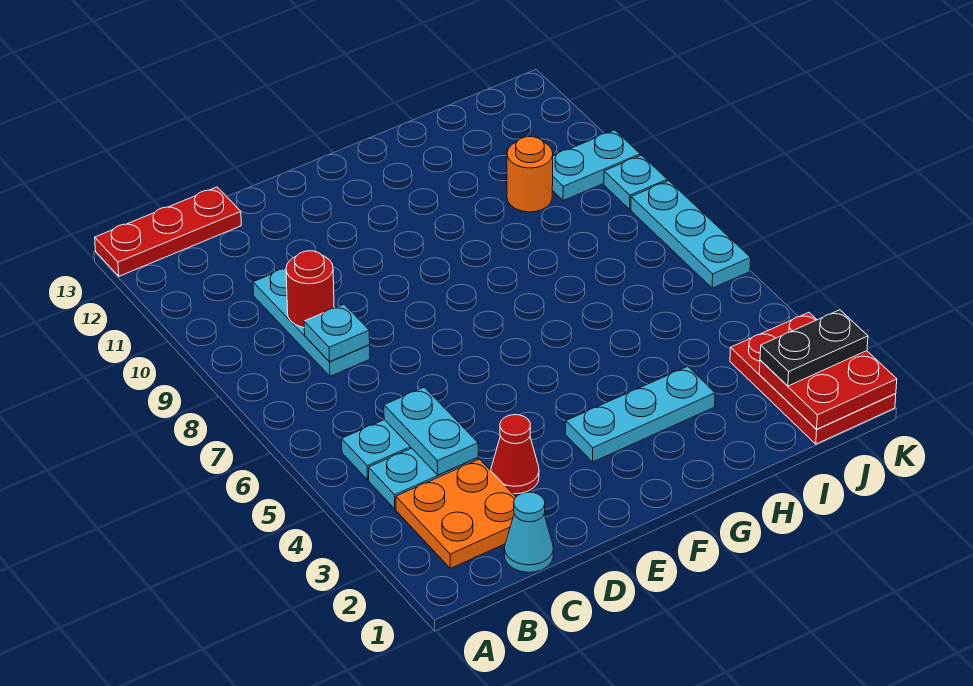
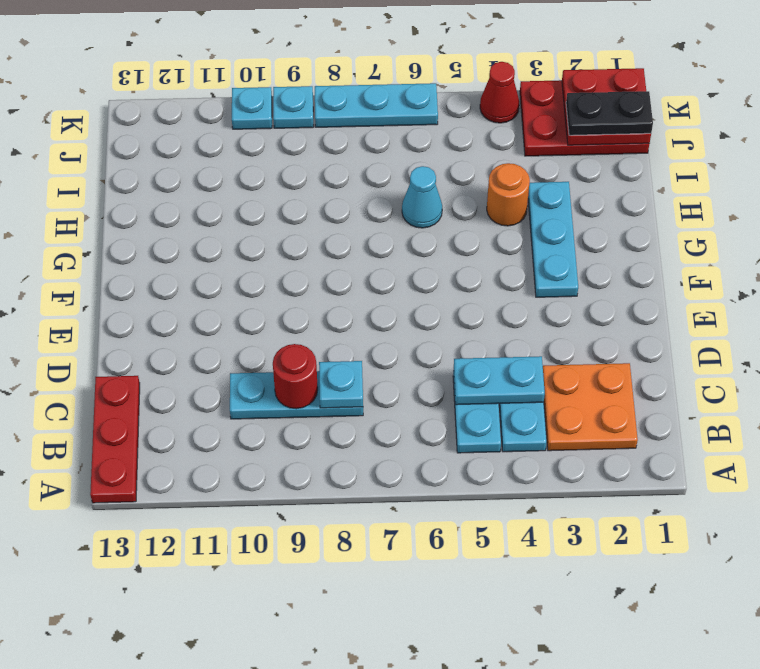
cyan 1x1 cone [504,492,553,572] -> cyan 1x1 cone moved to [402,166,442,228]
red 1x1 cone [491,415,539,494] -> red 1x1 cone moved to [480,62,519,123]
orange 1x1 round brick [507,137,553,212] -> orange 1x1 round brick moved to [487,163,530,226]
black 1x2 plate [760,310,868,386] -> black 1x2 plate turned to [566,91,653,135]
cyan 1x2 plate [552,130,640,201] -> cyan 1x1 plate [232,87,272,129]

